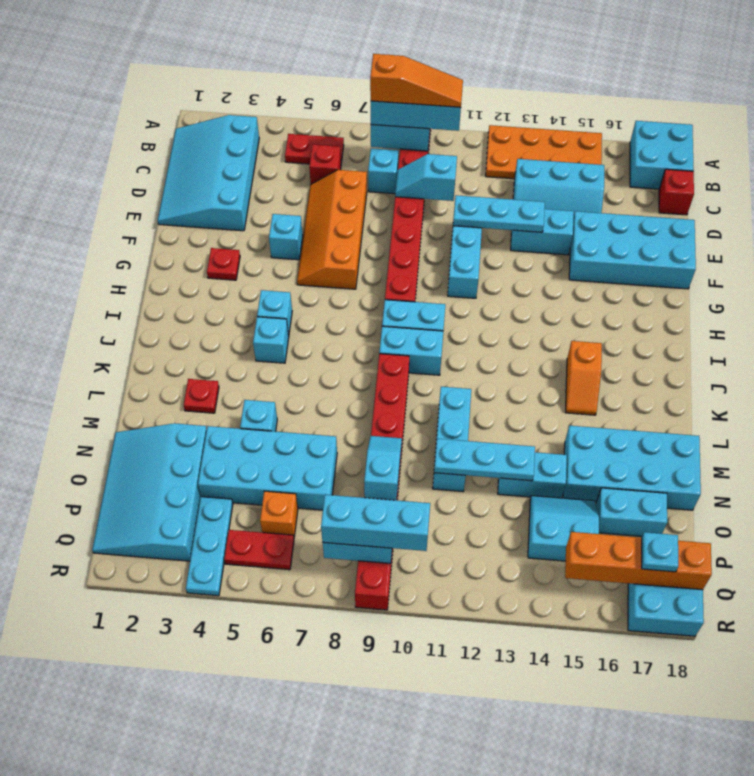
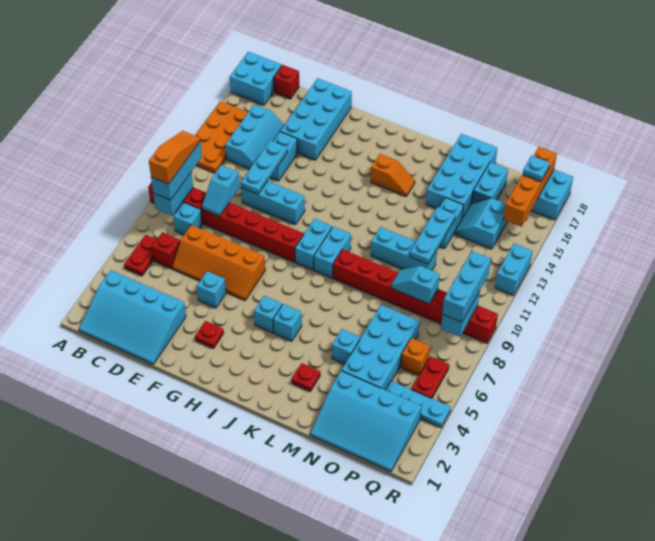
none -> cyan 1x2 brick [495,244,532,296]

